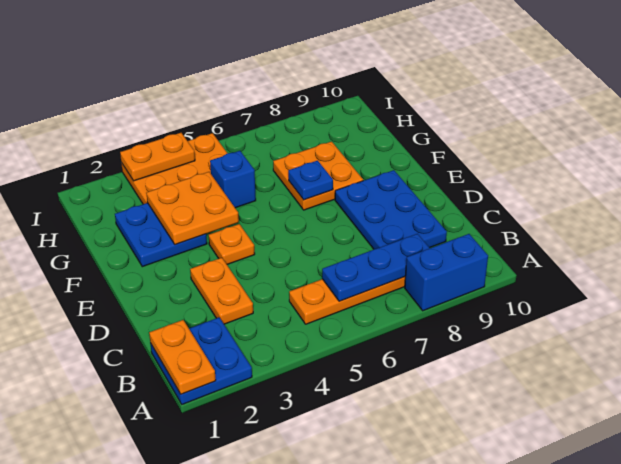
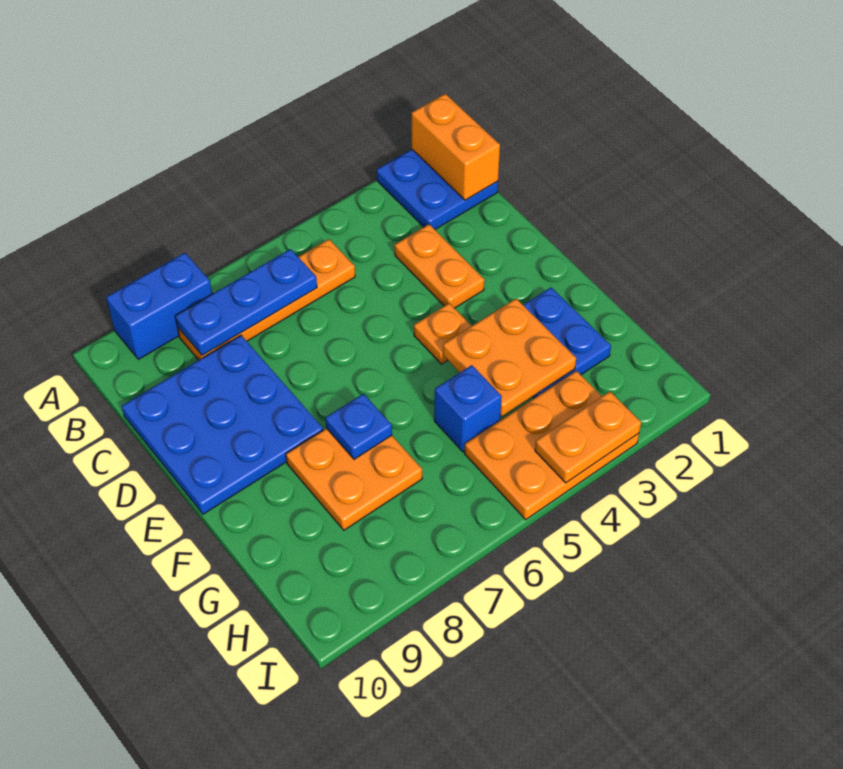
orange 1x2 plate [149,320,216,394] -> orange 1x2 brick [412,94,500,200]
blue 2x3 plate [335,170,447,249] -> blue 3x3 plate [122,335,323,514]

